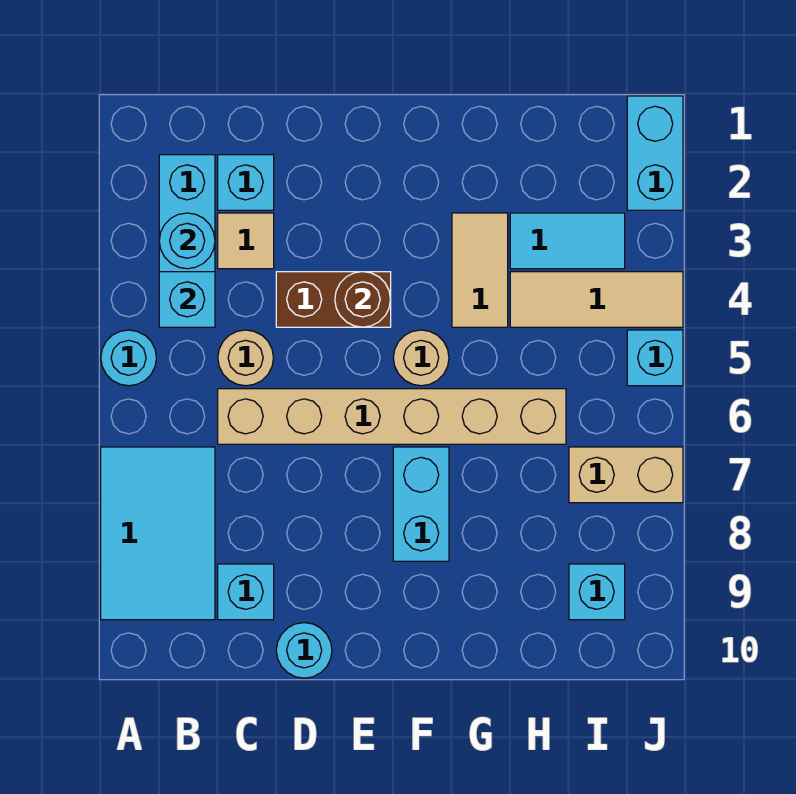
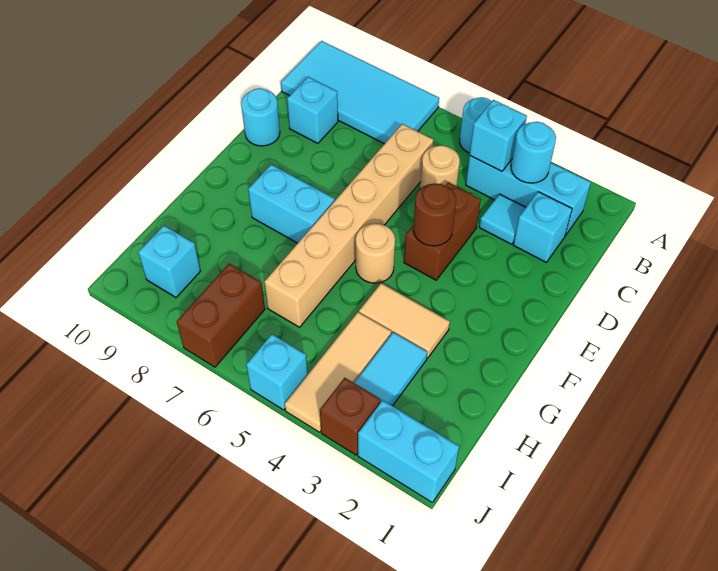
cyan 2x3 tile [101,447,215,620] -> cyan 2x4 tile [281,41,439,144]
tan 1x1 tile [218,213,274,269] -> cyan 1x1 tile [479,194,526,244]
tan 1x2 brick [569,447,683,503] -> brown 1x2 brick [177,263,265,367]
none -> brown 1x1 brick [320,378,381,455]

